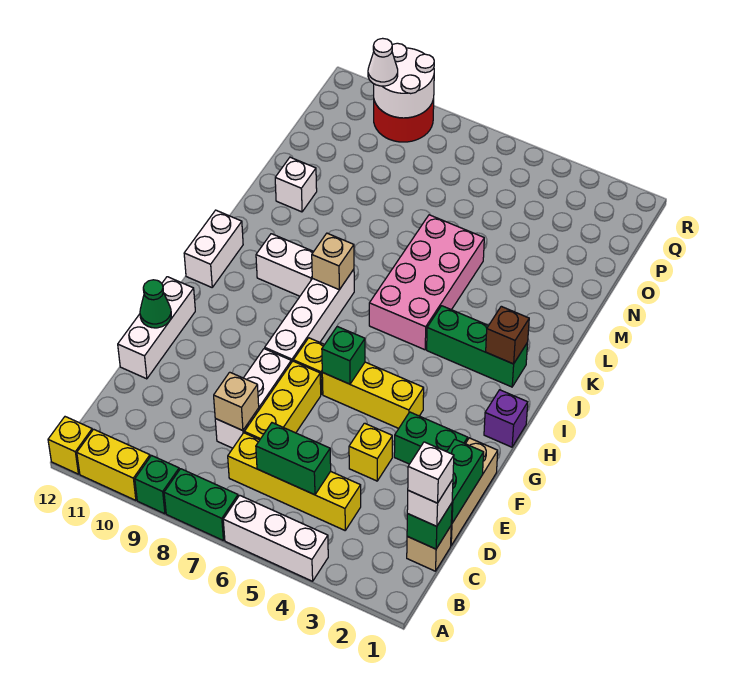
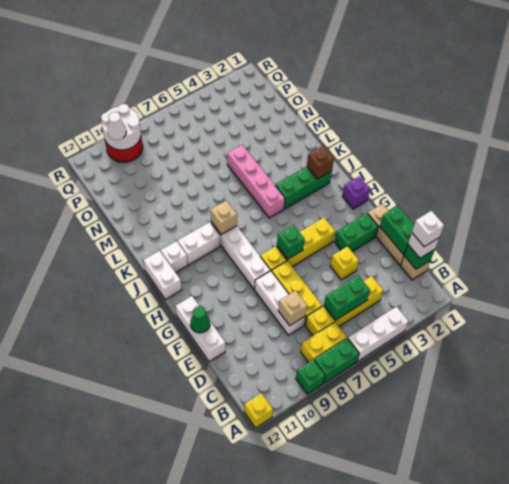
yellow 1x2 brick [77,429,150,500] -> yellow 1x2 brick moved to [301,322,347,363]
pink 2x4 brick [369,215,484,350] -> pink 1x4 brick [227,145,285,218]
white 1x1 brick [275,157,317,212] -> white 1x1 brick moved to [161,241,188,273]

